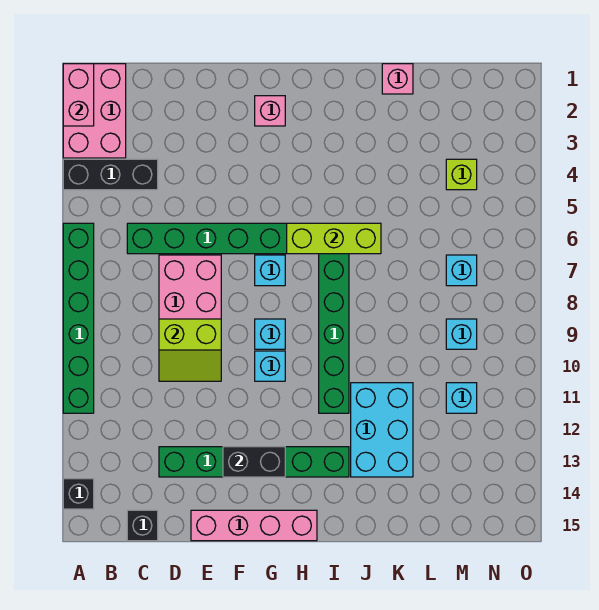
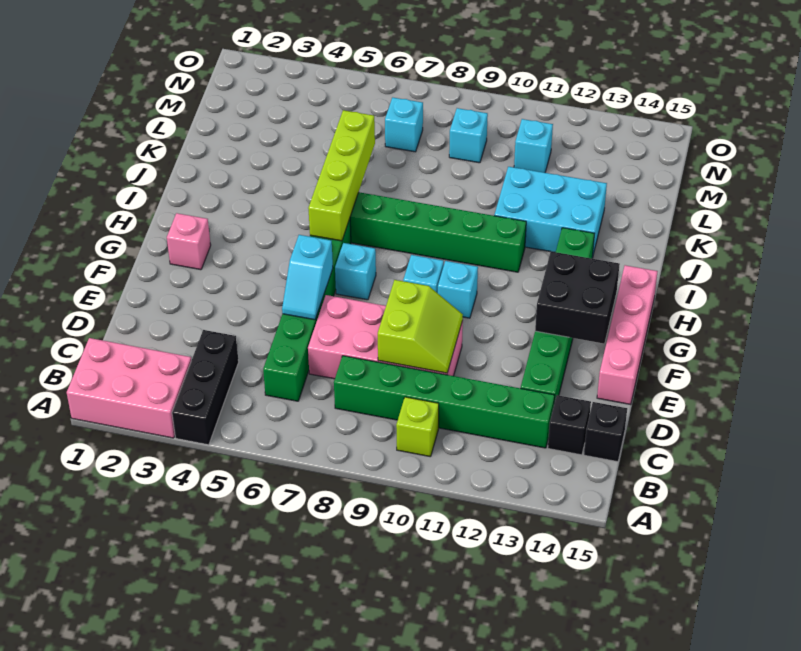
pink 1x2 brick [63,64,94,126] -> none
green 1x6 brick [63,223,94,413] -> green 1x6 brick moved to [334,356,555,448]
black 1x1 brick [63,479,94,509] -> black 1x1 brick moved to [548,395,591,455]
none -> cyan 1x2 slope [282,235,333,320]
black 1x2 brick [223,447,285,477] -> black 2x2 brick [535,252,620,344]
lime 1x3 brick [287,223,381,254] -> lime 1x4 brick [308,110,375,241]
pink 1x1 brick [382,64,413,94] -> none
lime 1x1 brick [446,159,477,190] -> lime 1x1 brick moved to [396,397,439,457]

